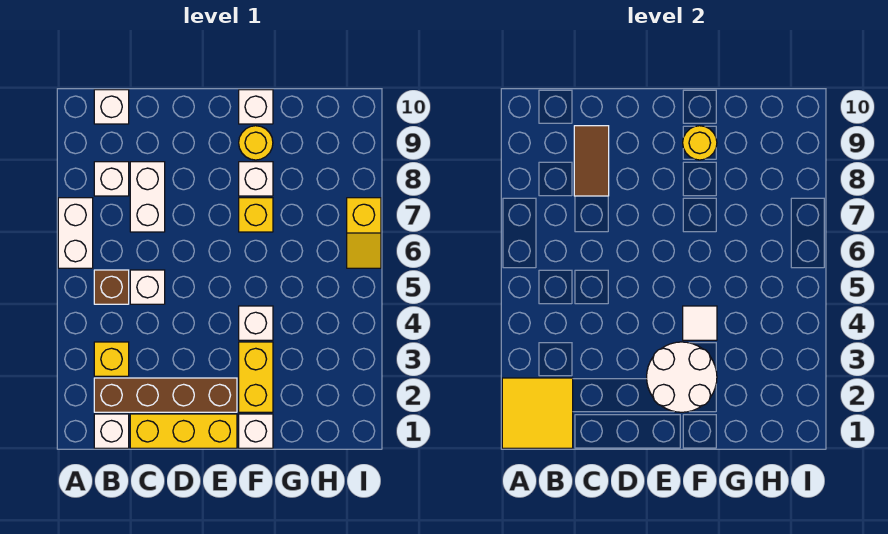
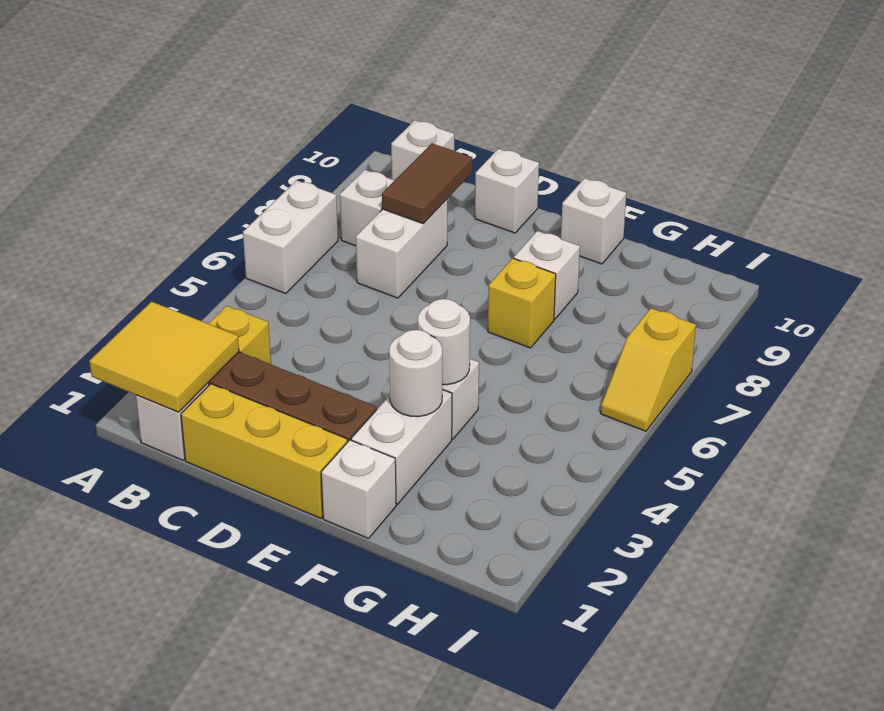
brown 1x1 brick [94,270,129,304] -> none
white 1x1 brick [130,270,165,304] -> white 1x1 brick moved to [475,149,539,233]
white 2x2 round brick [647,342,717,412] -> white 1x1 round brick [389,330,442,417]
yellow 1x2 brick [239,342,273,412] -> white 1x2 brick [351,390,452,504]
white 1x1 tile [683,306,717,340] -> white 1x1 round brick [418,299,470,385]
yellow 1x1 round brick [239,126,273,160] -> none
yellow 1x1 round brick [683,126,717,160] -> none

